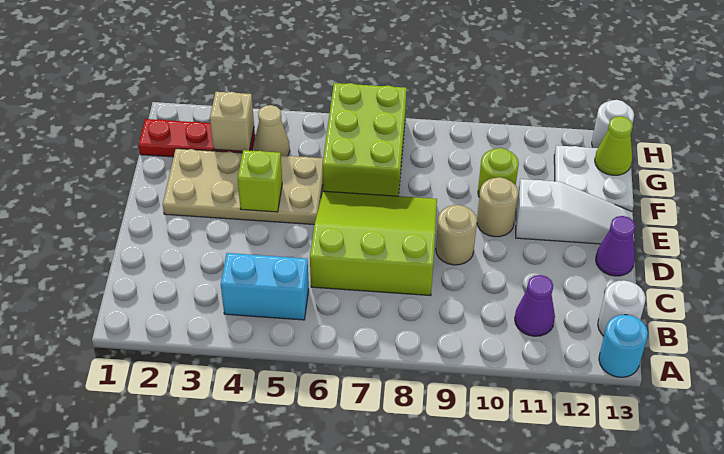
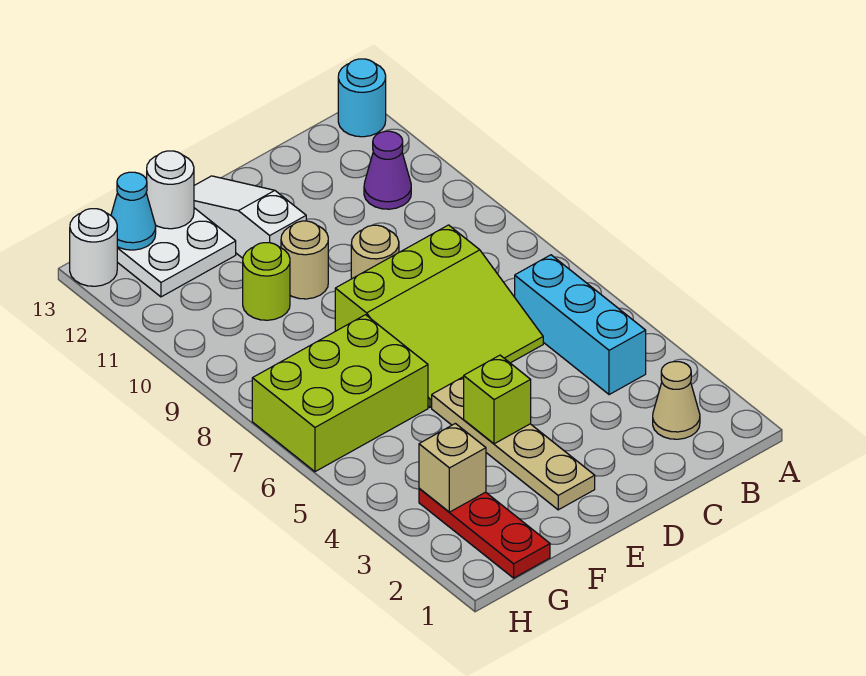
cyan 1x2 brick [221,253,309,320] -> cyan 1x3 brick [515,255,646,395]
white 1x1 round brick [598,280,646,336] -> white 1x1 round brick moved to [147,151,194,229]
lime 3x3 slope [310,191,437,296] -> lime 3x3 slope turned to [335,225,543,407]
purple 1x1 cone [596,216,636,276] -> none
tan 2x4 plate [163,149,323,224] -> tan 1x4 plate [432,377,595,510]
tan 1x1 cone [254,105,290,156] -> tan 1x1 cone moved to [653,362,700,439]
lime 1x1 cone [595,116,633,175] -> cyan 1x1 cone [111,172,156,250]

